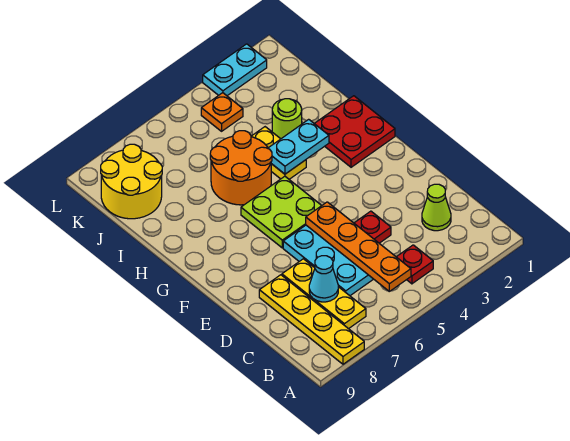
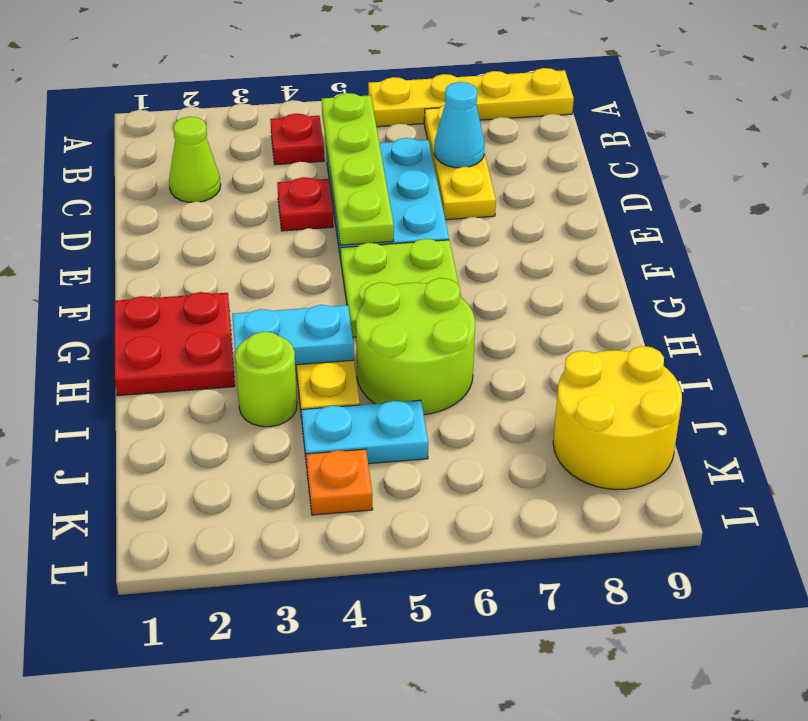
yellow 1x4 plate [259,275,364,364] -> yellow 1x4 plate turned to [368,68,574,127]
orange 1x4 plate [306,202,411,291] -> lime 1x4 plate [322,93,394,245]
orange 2x2 round brick [210,131,272,205] -> lime 2x2 round brick [356,278,475,415]
cyan 1x2 plate [203,44,267,96] -> cyan 1x2 plate moved to [302,400,428,466]

